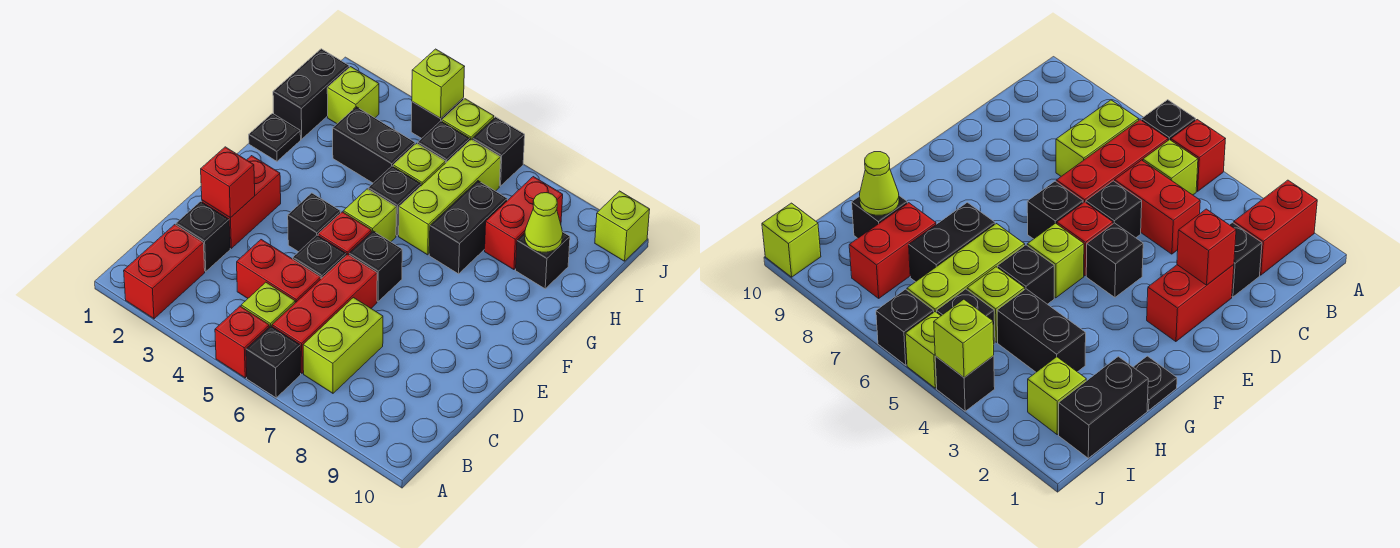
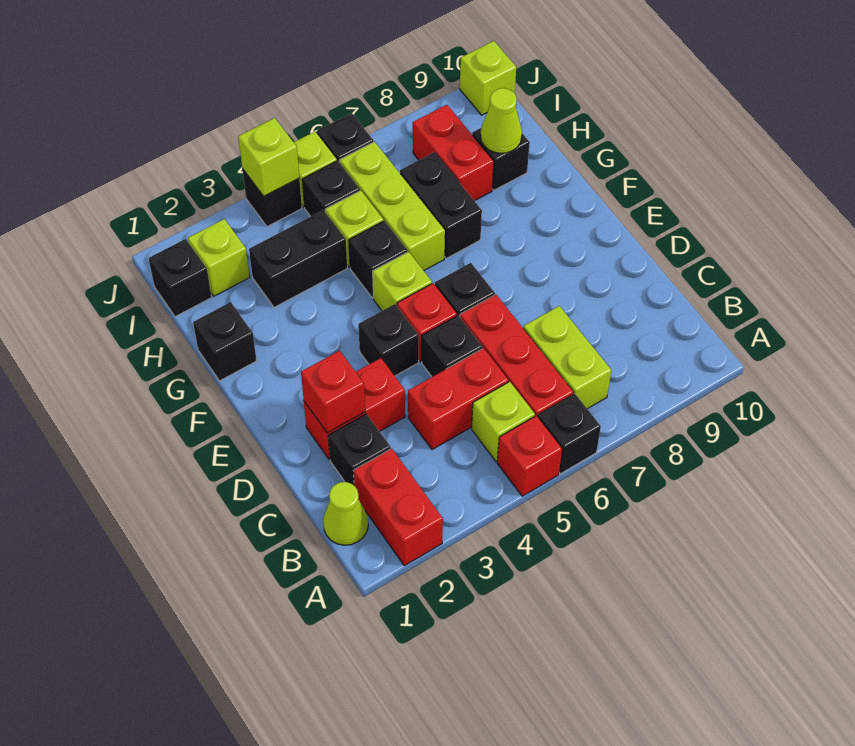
none -> lime 1x1 cone [323,482,368,545]
red 1x2 brick [202,156,281,248] -> red 1x2 brick turned to [304,358,405,460]
black 1x1 plate [249,113,301,161] -> black 1x1 brick [193,302,257,381]
black 1x2 brick [273,49,349,139] -> black 1x1 brick [149,239,212,317]

